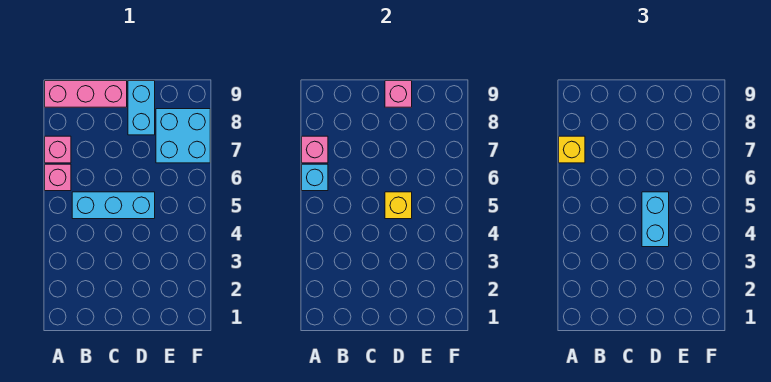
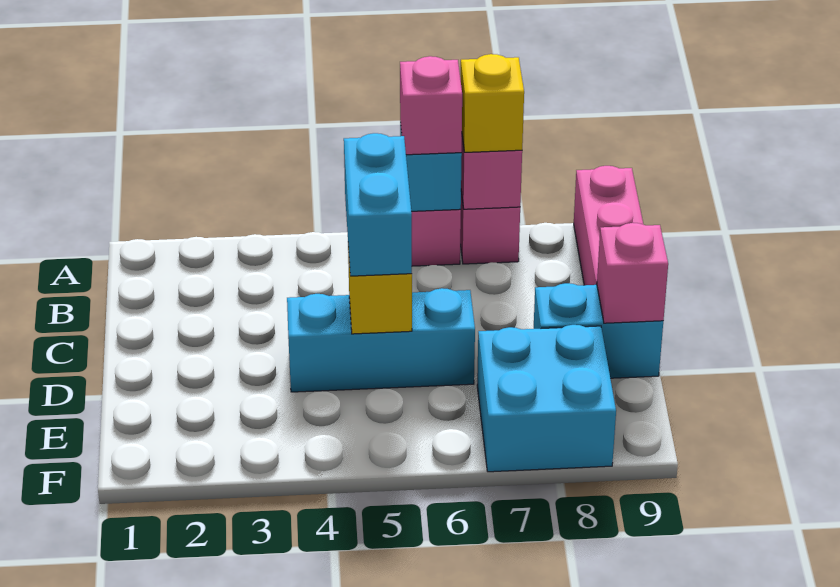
none -> pink 1x1 brick [400,56,462,155]
cyan 1x3 brick [72,192,155,219] -> cyan 1x3 brick turned to [287,288,475,392]
cyan 1x2 brick [642,192,669,247] -> cyan 1x2 brick turned to [344,133,412,276]

